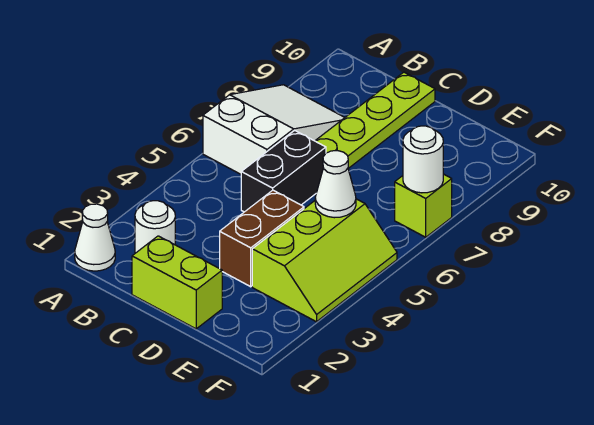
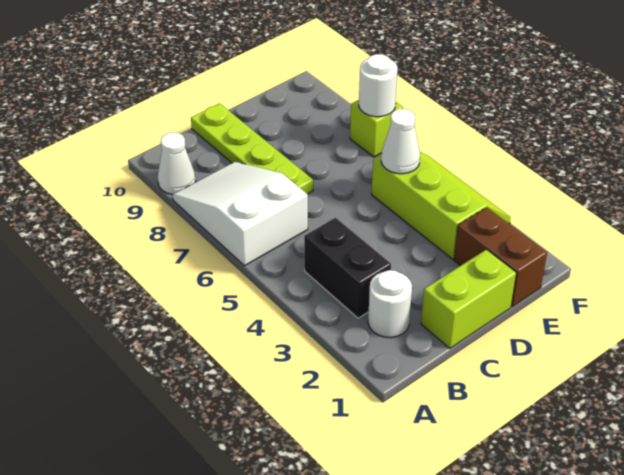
white 1x1 cone [75,204,115,271] -> white 1x1 cone moved to [158,132,195,194]
black 1x2 brick [241,130,326,212] -> black 1x2 brick moved to [304,218,391,318]
brown 1x2 brick [220,190,304,287] -> brown 1x2 brick moved to [454,207,547,307]

